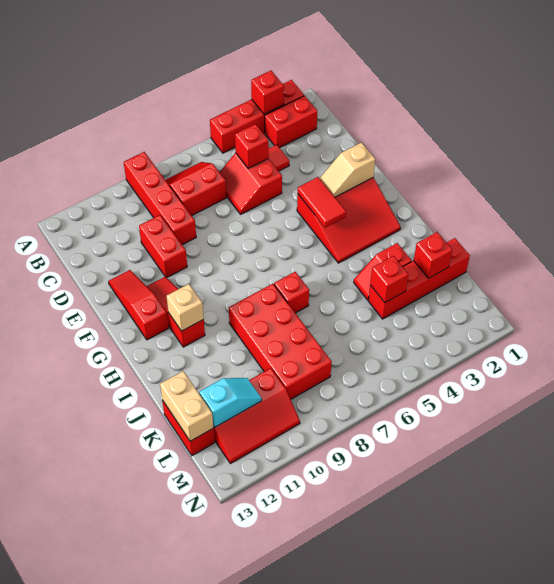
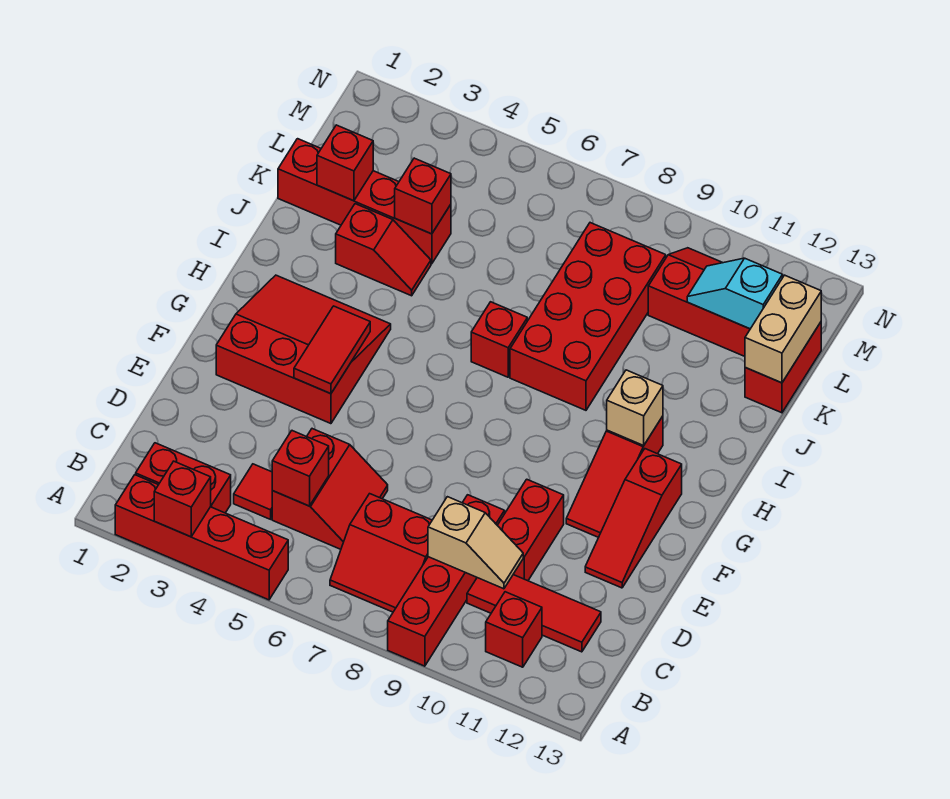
none -> red 1x1 brick [486,592,542,667]
none -> red 1x3 tile [467,575,601,652]
tan 1x2 slope [320,143,375,197] -> tan 1x2 slope moved to [428,497,523,589]

